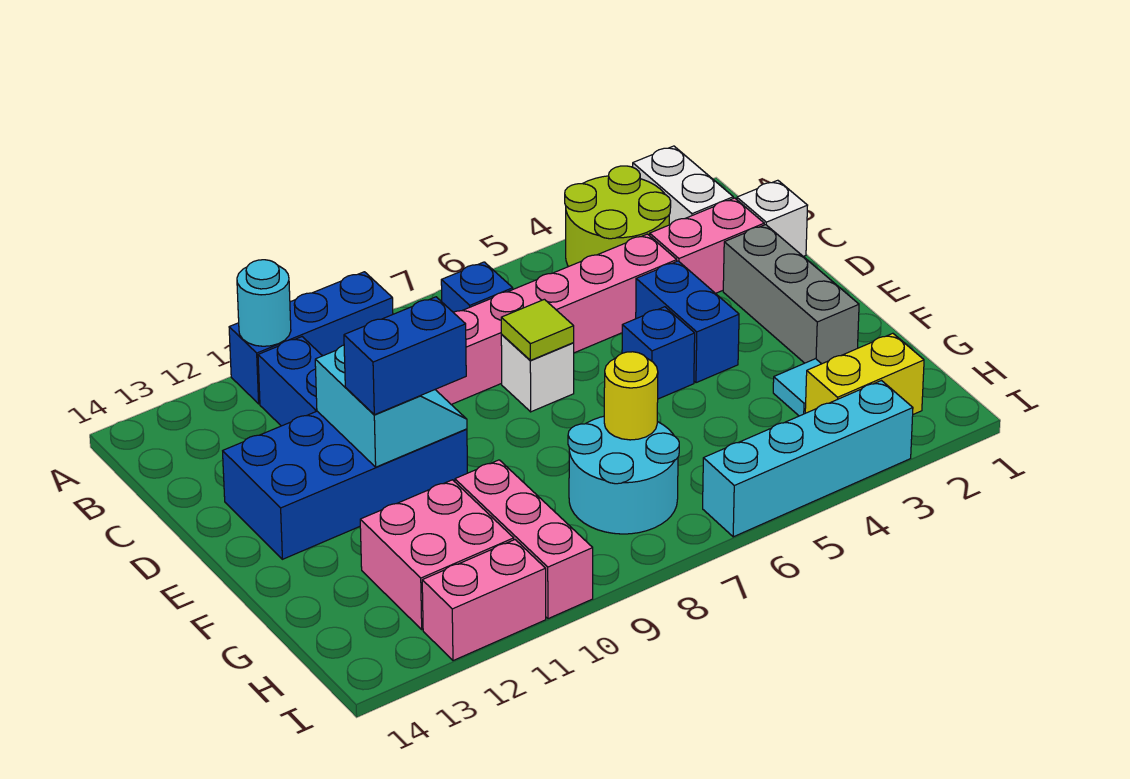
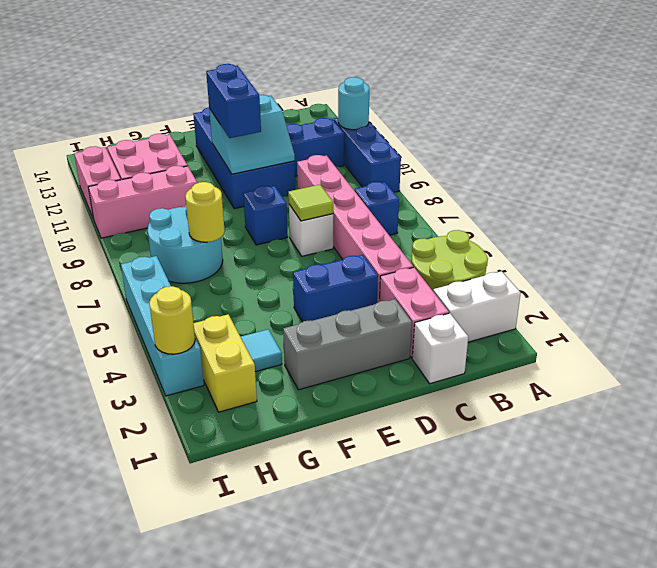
blue 1x1 brick [622,307,695,399] -> blue 1x1 brick moved to [243,186,288,245]
none -> yellow 1x1 round brick [149,286,195,354]

